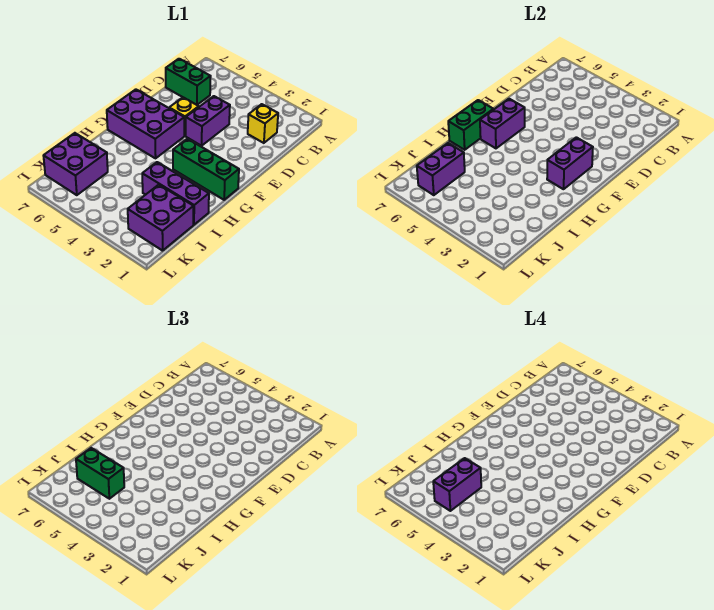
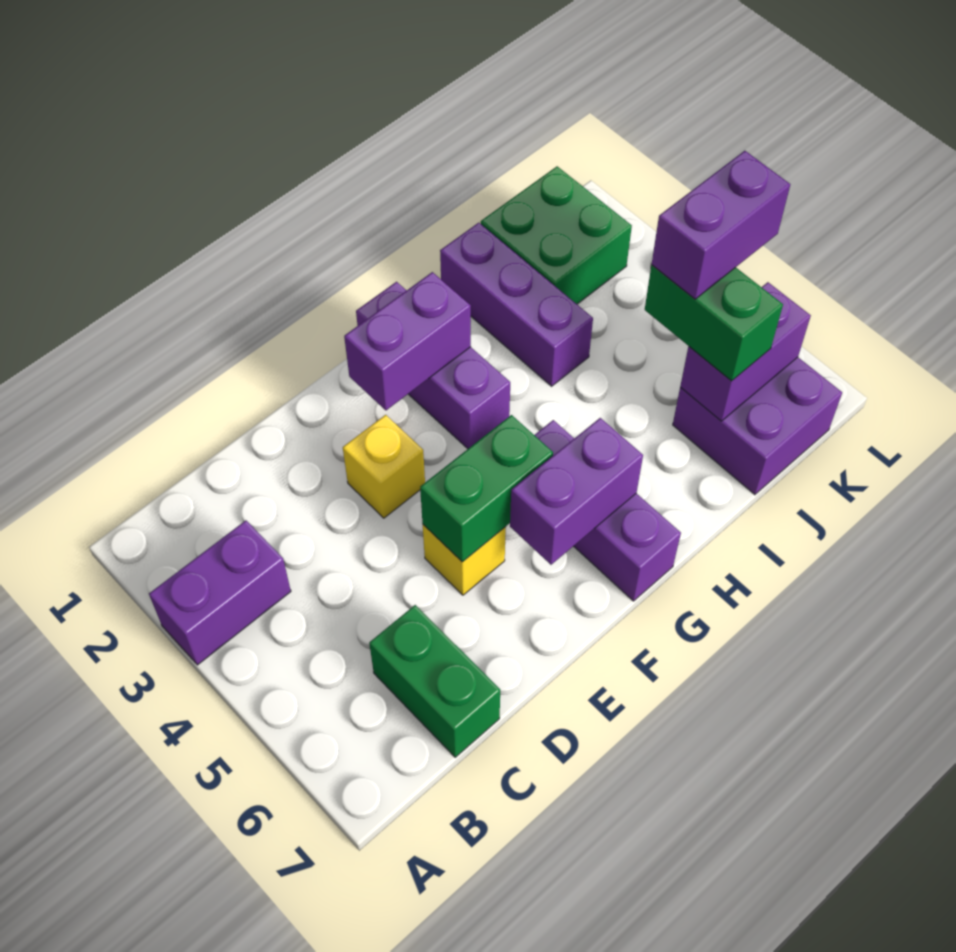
yellow 1x1 brick [248,104,278,143] -> yellow 1x1 brick moved to [343,415,425,518]
purple 1x2 brick [186,96,230,146] -> purple 1x2 brick moved to [149,521,291,665]
purple 2x3 brick [107,89,184,158] -> purple 1x3 brick [535,420,681,601]
green 1x3 brick [173,139,239,200] -> purple 1x3 brick [356,282,510,449]
green 1x2 brick [448,100,493,150] -> green 1x2 brick moved to [420,415,553,562]
purple 2x2 brick [128,185,194,251] -> green 2x2 brick [481,166,632,304]

